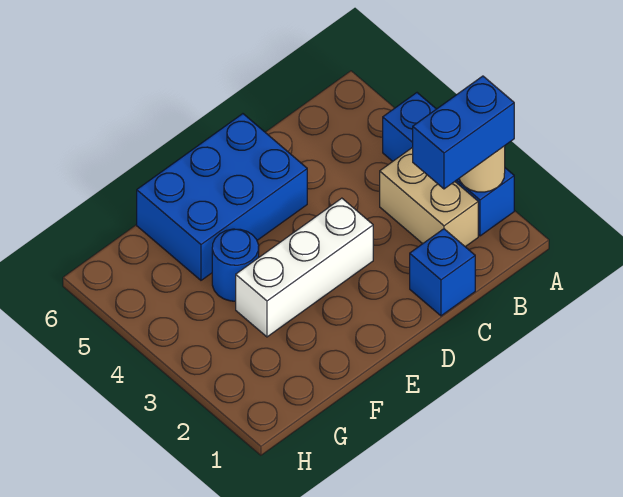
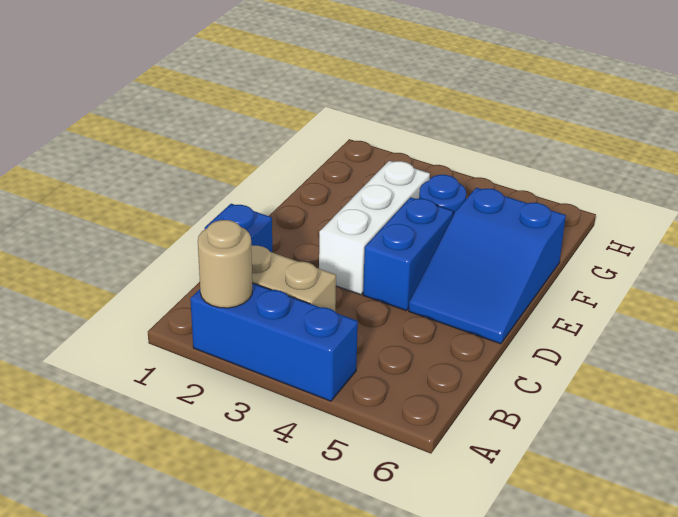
blue 1x2 brick [413,76,514,189] -> blue 1x2 brick moved to [363,198,453,310]
blue 2x3 brick [137,114,307,280] -> blue 2x3 slope [409,188,566,344]

